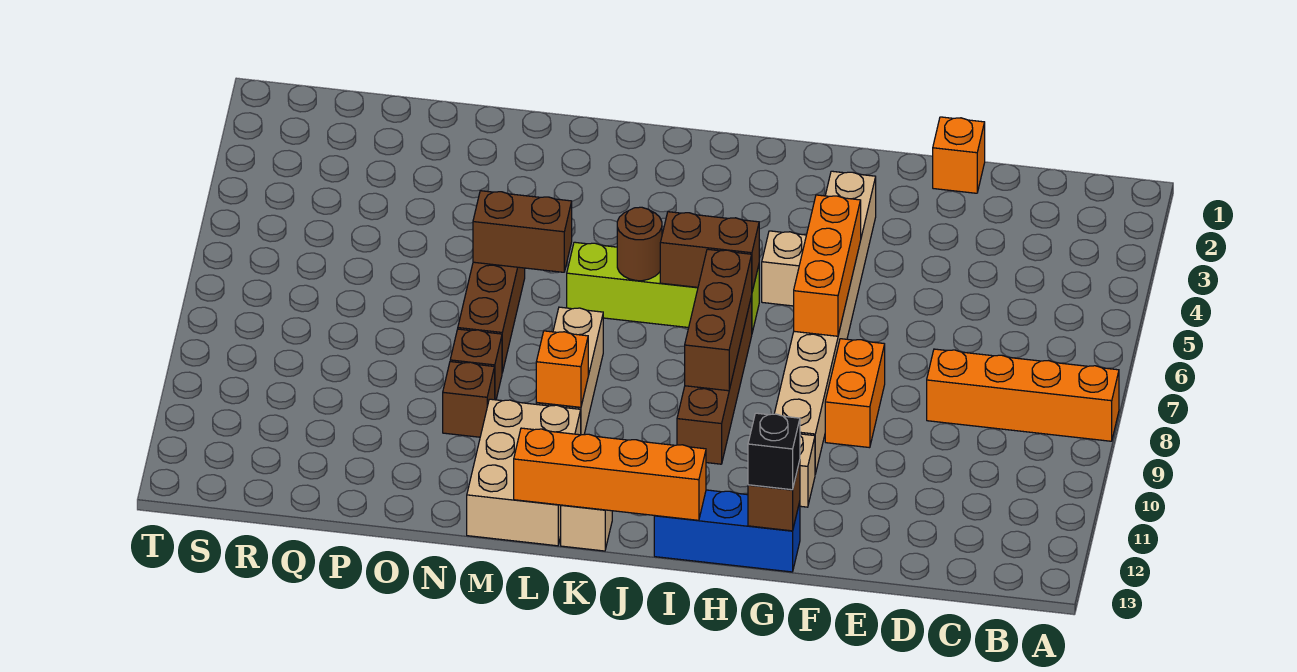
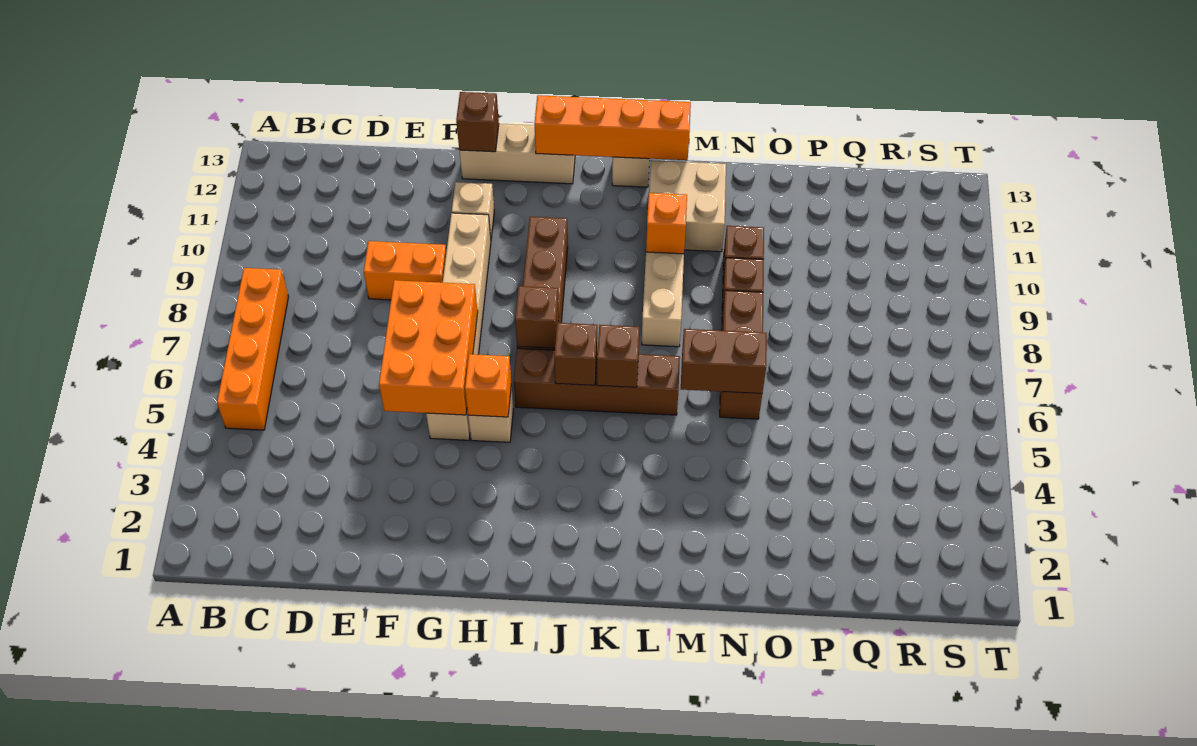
orange 1x4 brick [927,349,1119,441] -> orange 1x4 brick turned to [217,268,289,430]
orange 1x1 brick [933,117,985,193] -> orange 1x1 brick moved to [465,354,511,417]
orange 1x2 brick [825,339,885,448] -> orange 1x2 brick turned to [364,241,446,300]
tan 1x8 brick [774,171,876,474] -> tan 1x6 brick [426,213,491,440]
orange 1x3 brick [794,195,861,336] -> orange 2x3 brick [379,280,478,415]
blue 1x3 brick [654,490,800,572] -> tan 1x3 brick [459,124,575,184]
black 1x1 brick [748,413,800,490] -> none
lime 1x4 brick [567,242,759,332] -> brown 1x4 brick [514,348,680,415]
brown 1x2 brick [660,212,759,291] -> brown 1x1 brick [554,323,597,385]
brown 1x3 brick [685,249,752,391] -> brown 1x1 brick [515,286,559,348]
brown 1x1 round brick [617,207,662,281] -> brown 1x1 brick [597,325,640,387]
tan 2x3 brick [467,399,581,546] -> tan 2x2 brick [649,160,726,252]

